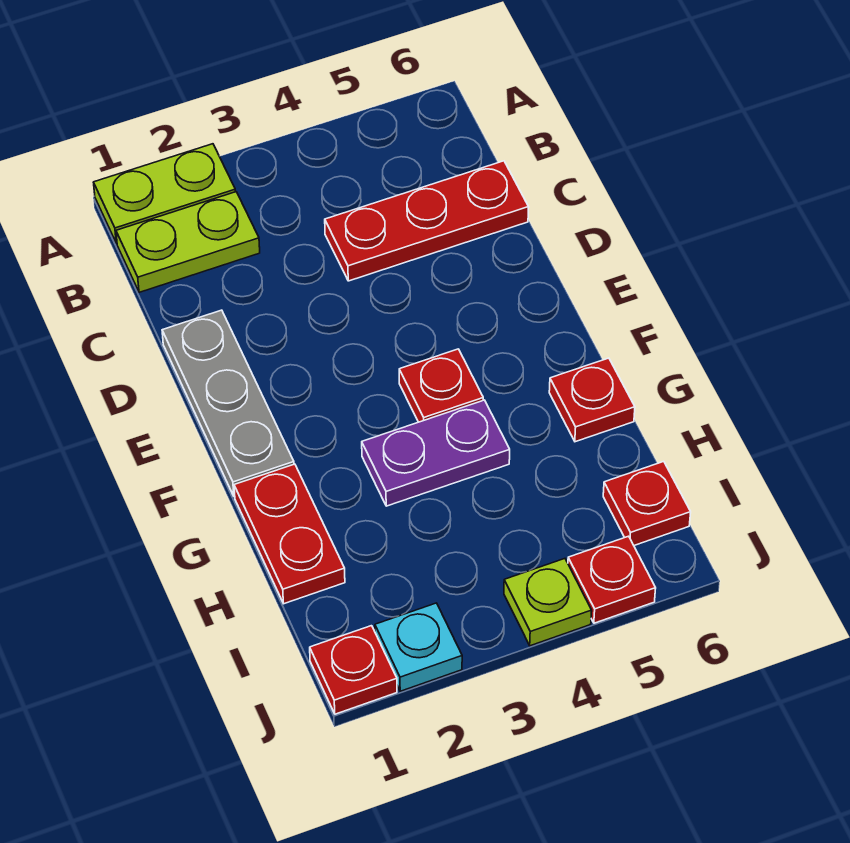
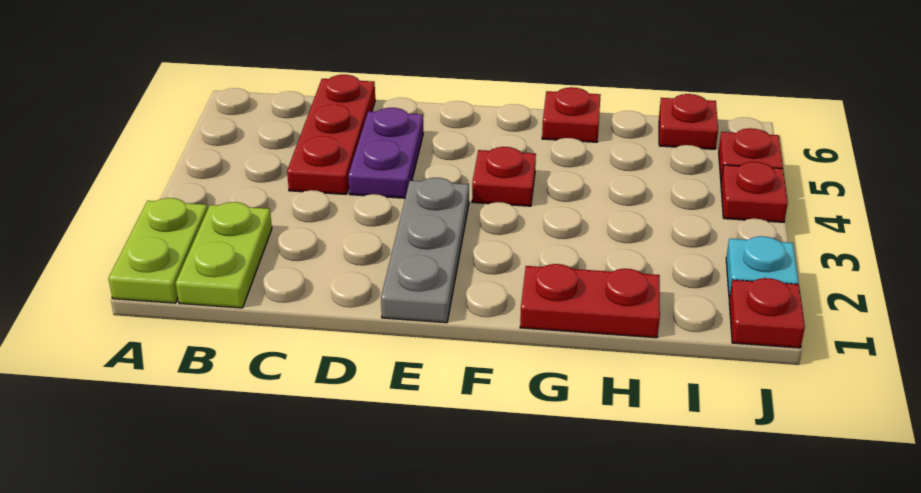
grey 1x3 plate [162,310,294,497] -> grey 1x3 plate turned to [381,178,469,323]
purple 1x2 plate [362,400,510,506] -> purple 1x2 plate moved to [348,108,423,198]
lime 1x1 plate [504,559,592,646] -> red 1x1 plate [721,162,788,222]

